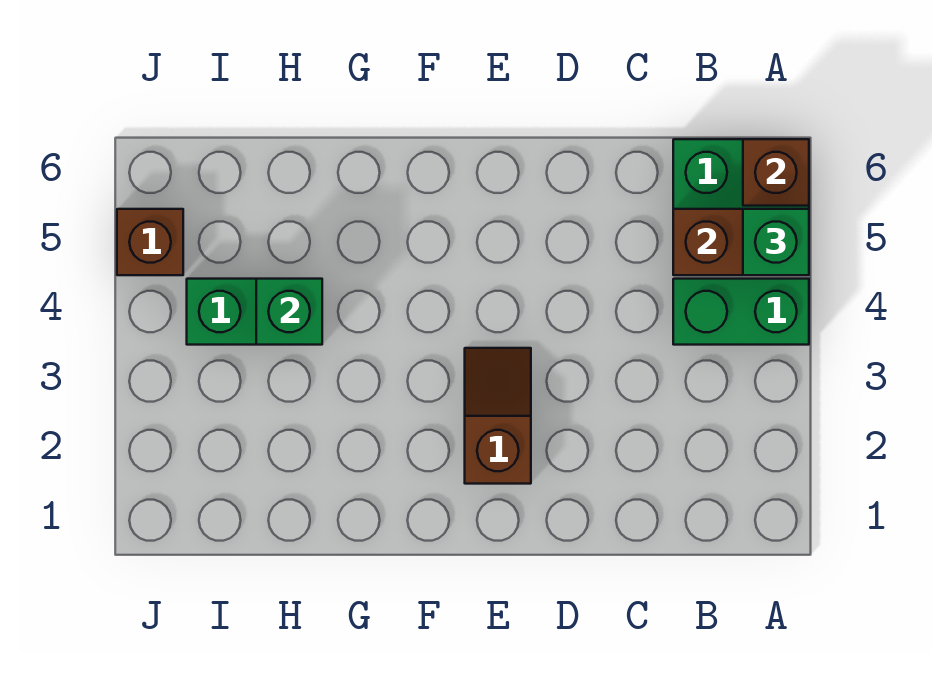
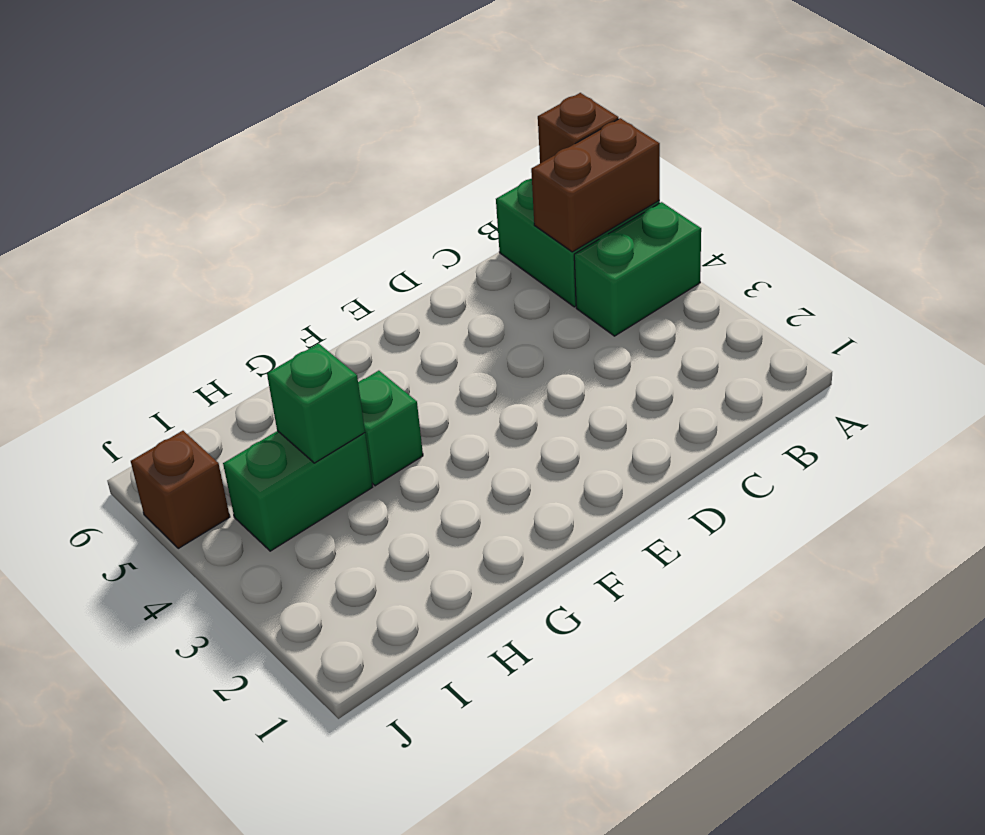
green 1x1 brick [743,209,809,275] -> green 1x1 brick moved to [358,371,423,486]
brown 1x2 slope [465,348,531,484] -> none

